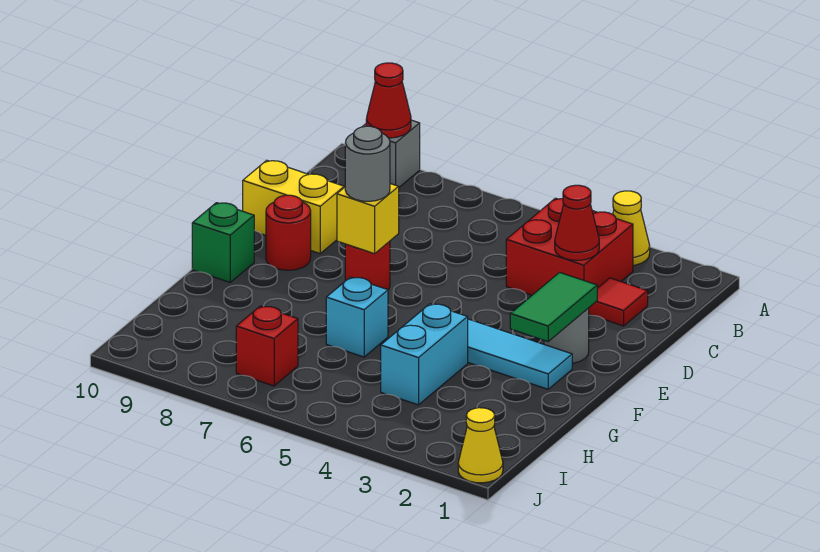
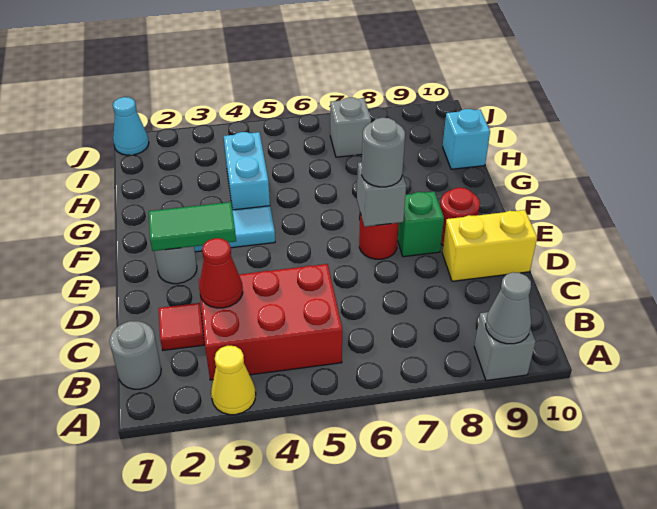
red 1x1 cone [366,63,411,138] -> grey 1x1 cone [486,272,531,344]
none -> grey 1x1 round brick [109,321,161,389]
red 2x2 brick [506,198,633,295] -> red 2x3 brick [199,264,342,380]
green 1x2 tile [510,272,597,341] -> green 1x2 tile turned to [149,202,236,251]
yellow 1x1 brick [337,184,399,254] -> grey 1x1 brick [357,162,406,227]
green 1x1 brick [192,203,254,282] -> green 1x1 brick moved to [398,191,444,257]
cyan 1x1 brick [326,277,388,357] -> cyan 1x1 brick moved to [443,109,490,169]
red 1x1 brick [236,306,298,386] -> grey 1x1 brick [330,97,371,157]
yellow 1x1 cone [458,408,503,483] -> cyan 1x1 cone [113,97,149,155]

